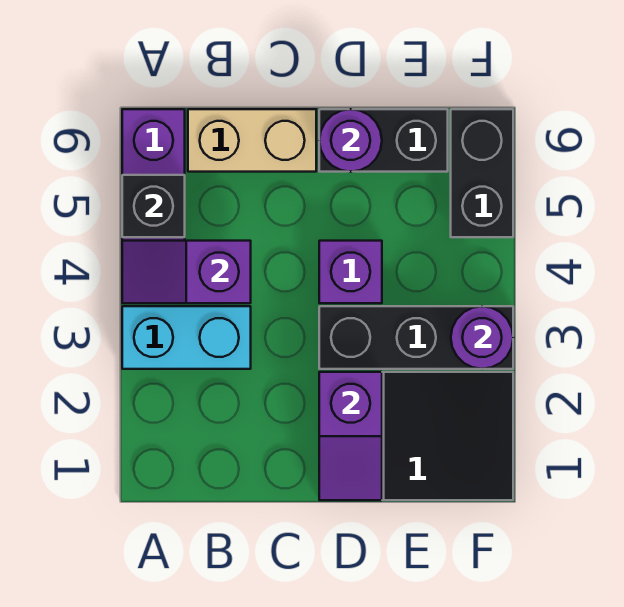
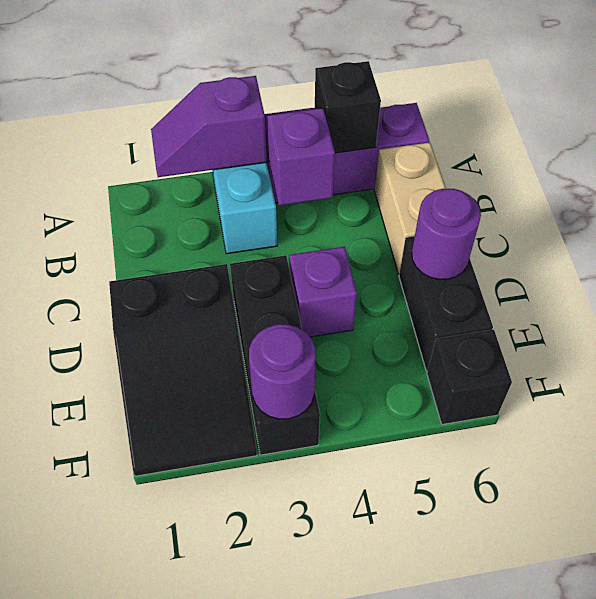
purple 1x2 slope [319,372,382,500] -> purple 1x2 slope moved to [151,76,267,177]
black 1x2 brick [451,109,513,237] -> black 1x1 brick [427,330,512,424]

